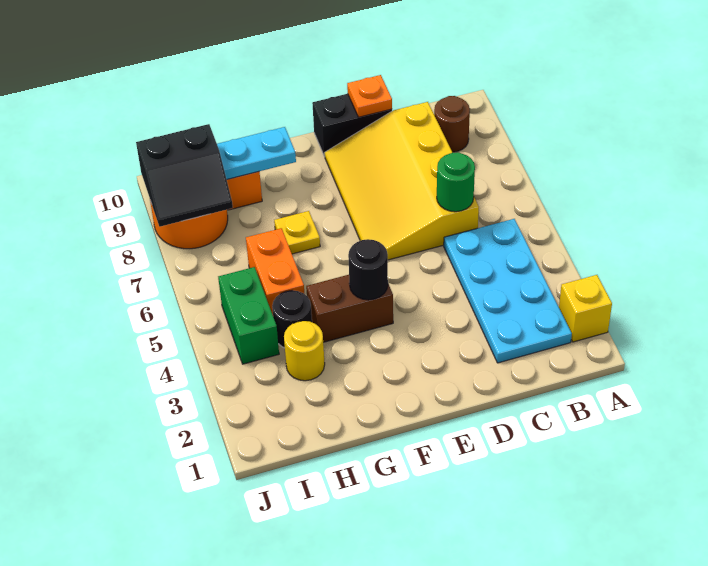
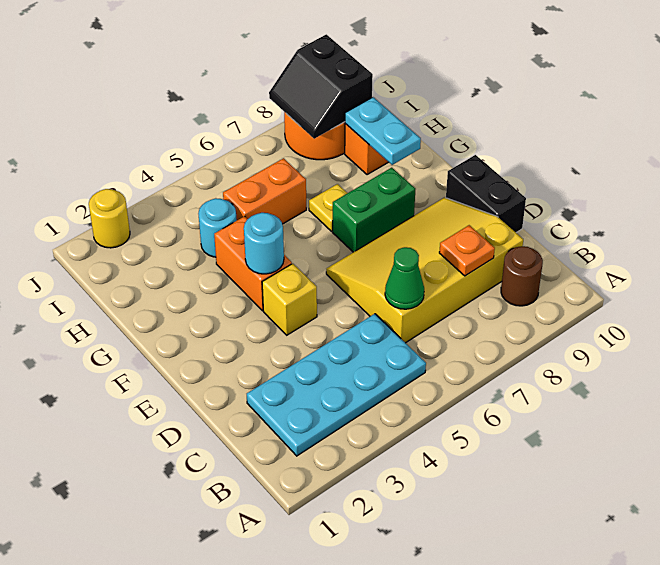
yellow 1x1 brick [559,275,612,342] -> yellow 1x1 brick moved to [262,264,317,335]
green 1x1 round brick [437,152,475,212] -> green 1x1 cone [385,247,424,309]
orange 1x1 plate [347,75,392,117] -> orange 1x1 plate moved to [439,225,495,276]
brown 1x2 brick [306,275,393,342] -> orange 1x2 brick [214,216,292,311]
black 1x1 round brick [348,239,388,300] -> cyan 1x1 round brick [244,213,284,274]
yellow 1x1 round brick [284,321,325,381] -> yellow 1x1 round brick moved to [89,189,130,248]
black 1x1 round brick [272,290,312,348] -> cyan 1x1 round brick [198,198,237,257]
green 1x2 brick [218,267,279,364] -> green 1x2 brick moved to [333,168,415,252]

